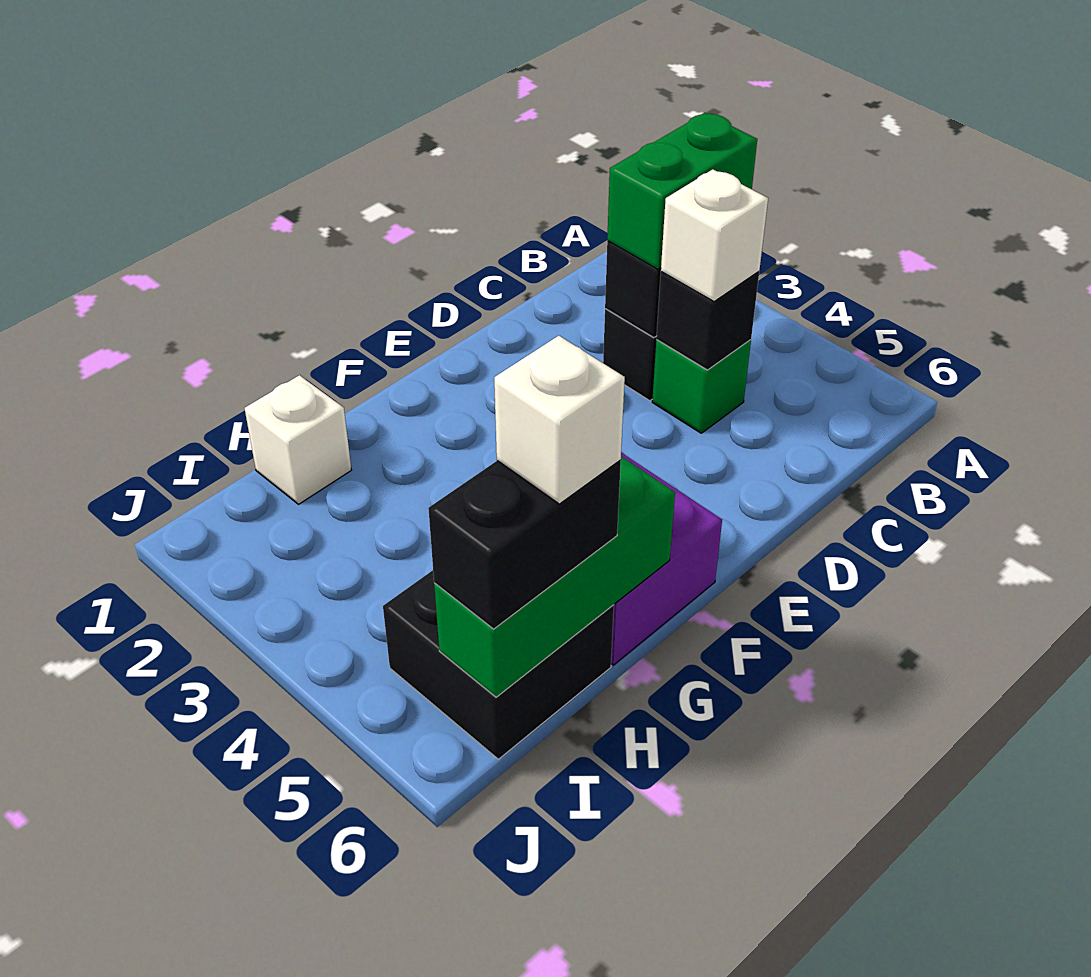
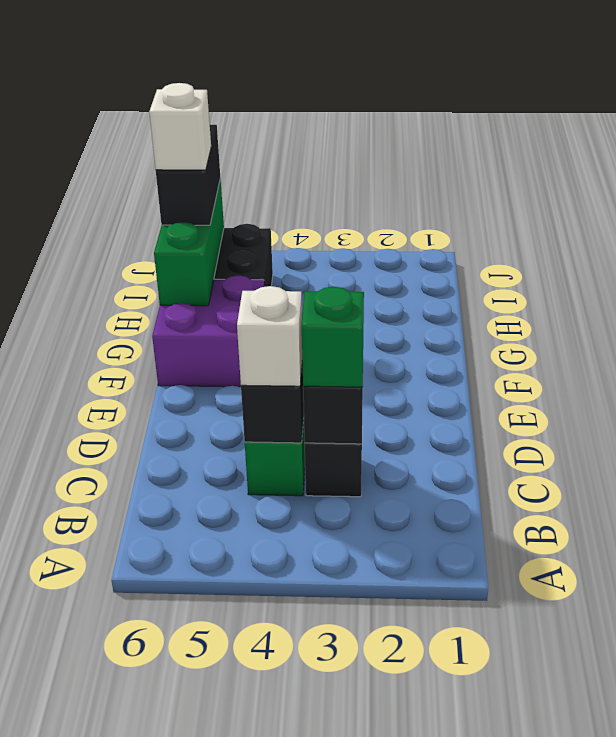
green 1x2 brick [607,113,757,269] -> green 1x1 brick [302,287,364,387]
white 1x1 brick [245,375,351,504] -> none

